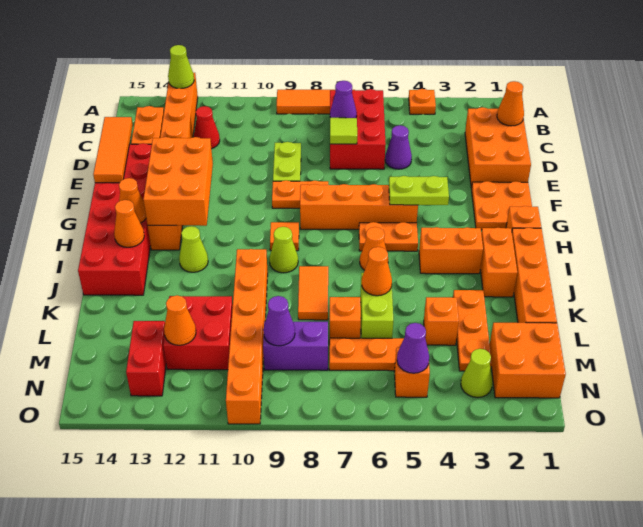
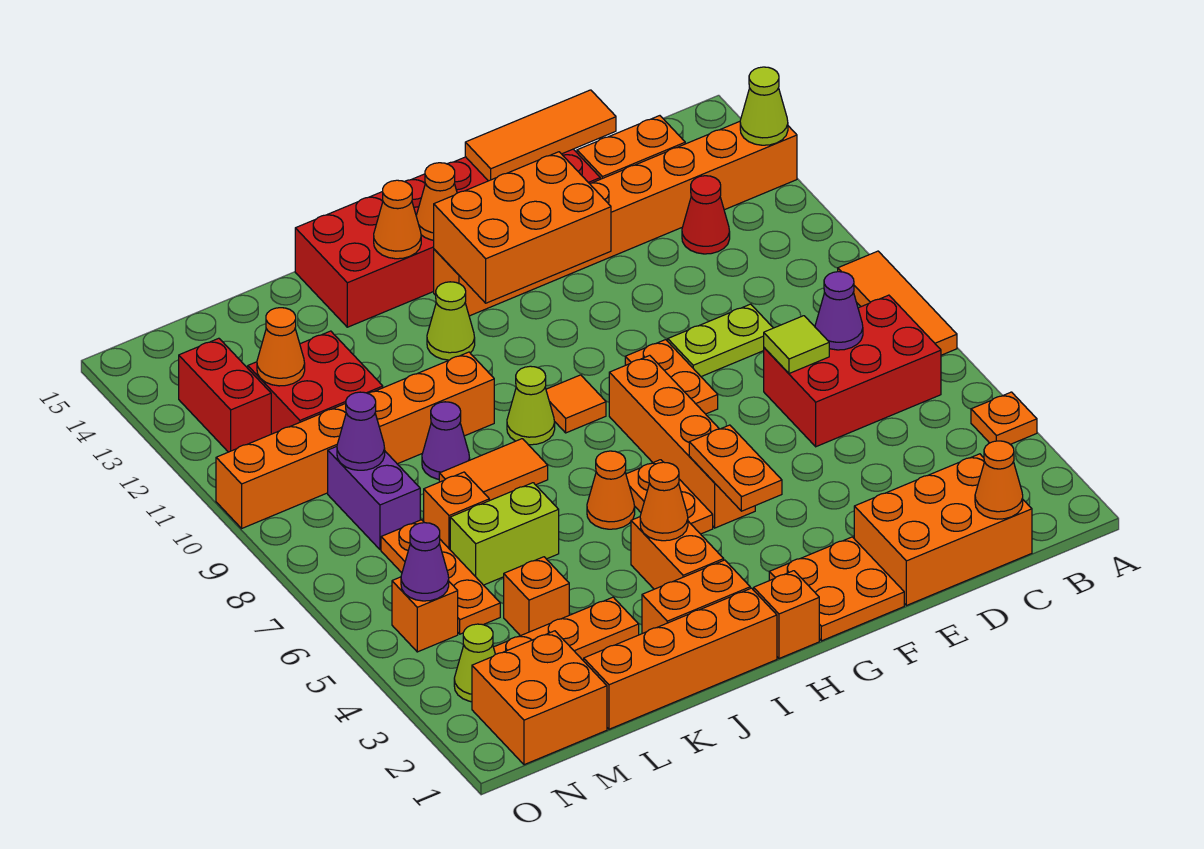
purple 1x1 cone [385,125,412,169] -> purple 1x1 cone moved to [422,402,470,479]
lime 1x2 plate [389,176,449,205] -> orange 1x2 plate [689,425,782,511]
orange 1x1 cone [362,247,392,296] -> orange 1x1 cone moved to [640,462,688,541]
red 1x2 brick [126,321,166,396] -> red 1x2 brick turned to [179,338,271,452]

